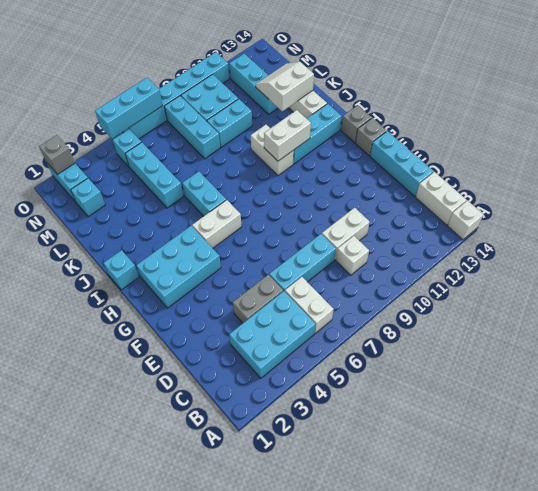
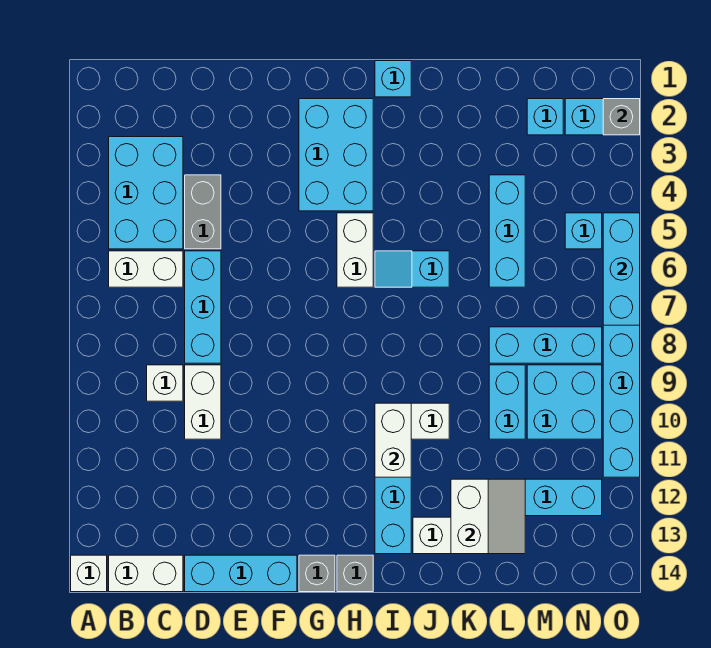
cyan 1x2 brick [182,171,226,216] -> cyan 1x2 slope [375,251,449,287]
cyan 1x3 brick [125,142,183,208] -> cyan 1x3 brick turned to [489,175,525,287]

